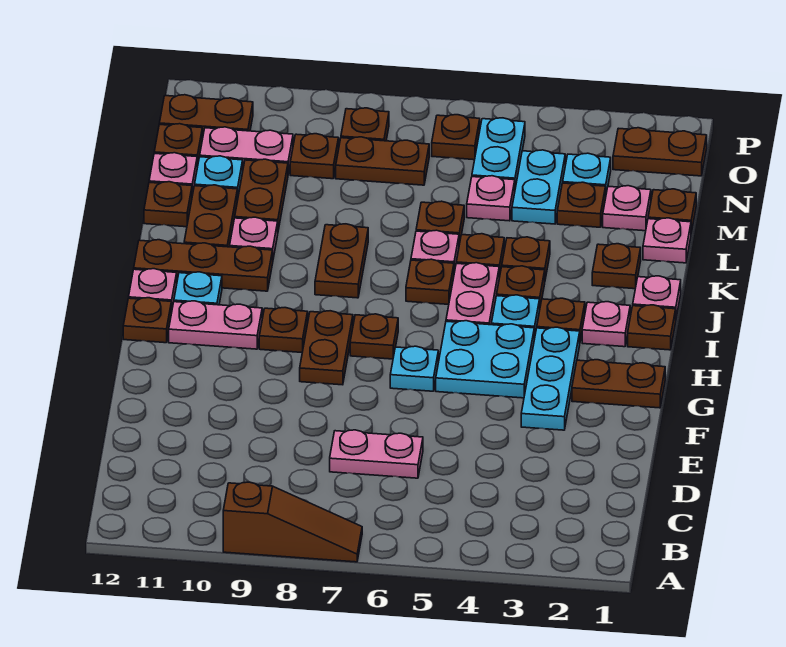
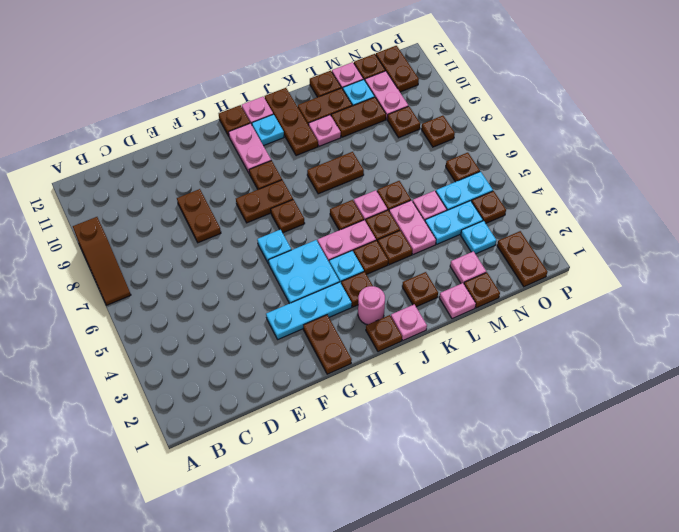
pink 1x2 plate [330,430,423,478] -> pink 1x2 plate moved to [389,200,436,254]
pink 1x1 plate [582,302,630,347] -> pink 1x1 round brick [358,286,385,325]
brown 1x1 plate [557,182,606,227] -> brown 1x1 plate moved to [472,191,506,223]
brown 1x2 plate [336,137,429,185] -> brown 1x2 plate moved to [177,189,221,243]

